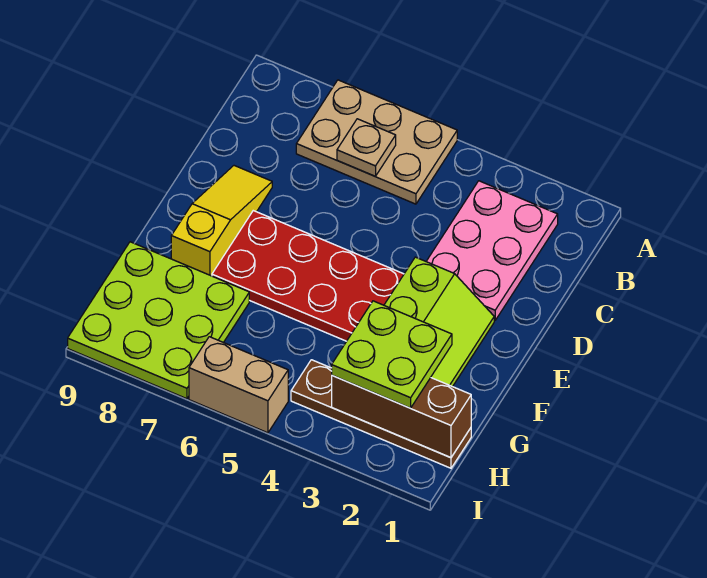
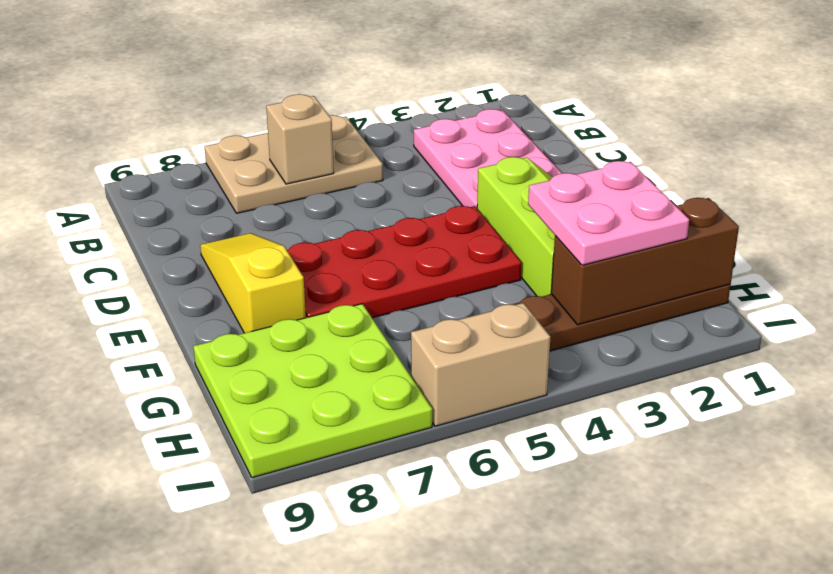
tan 1x1 plate [337,119,396,176] -> tan 1x1 brick [266,94,334,184]
lime 2x2 plate [332,301,452,408] -> pink 2x2 plate [528,161,689,265]

